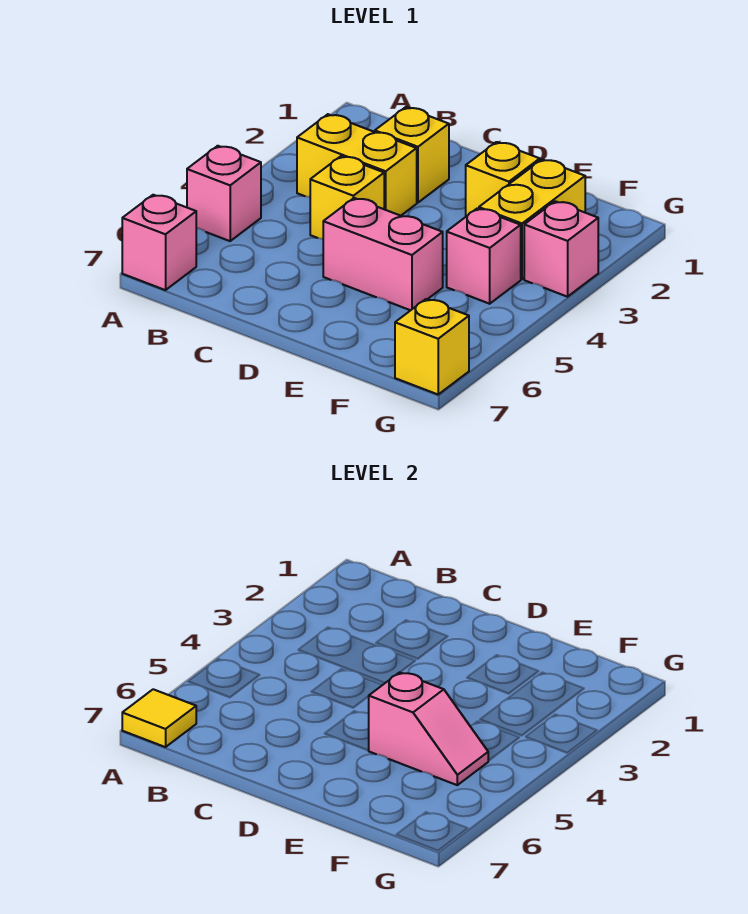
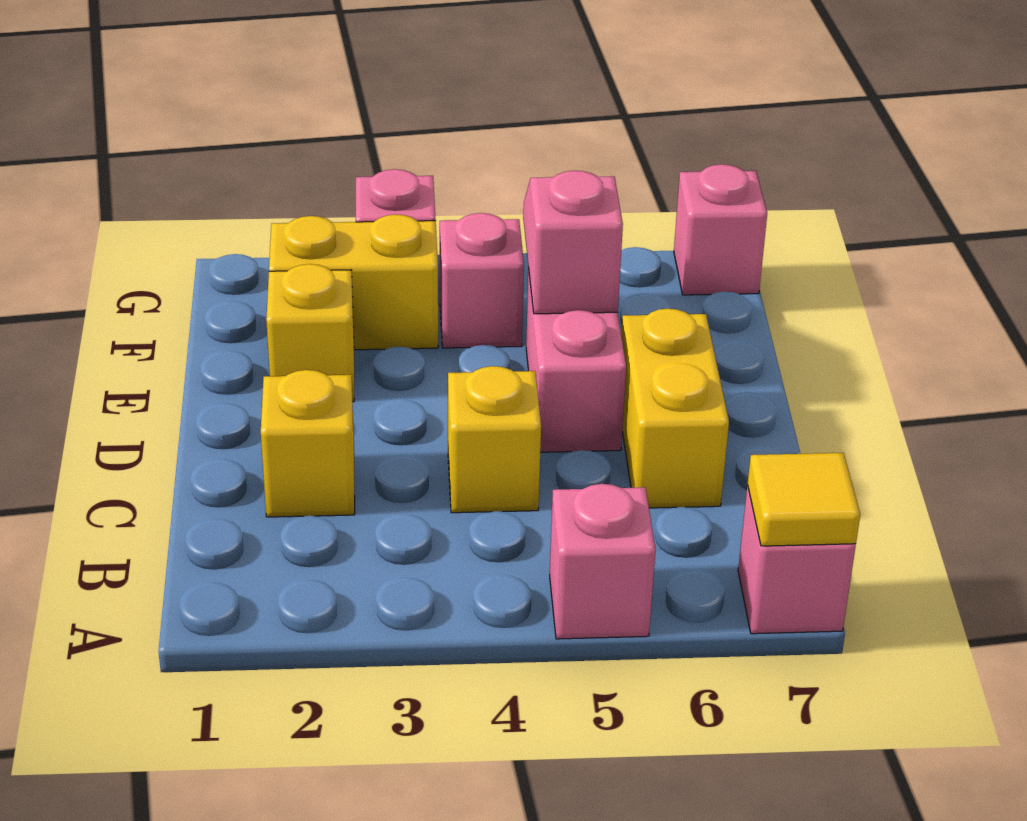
yellow 1x2 brick [297,114,417,216] -> yellow 1x2 brick moved to [621,309,729,508]
yellow 1x1 brick [395,299,469,394] -> pink 1x1 brick [674,164,767,295]

